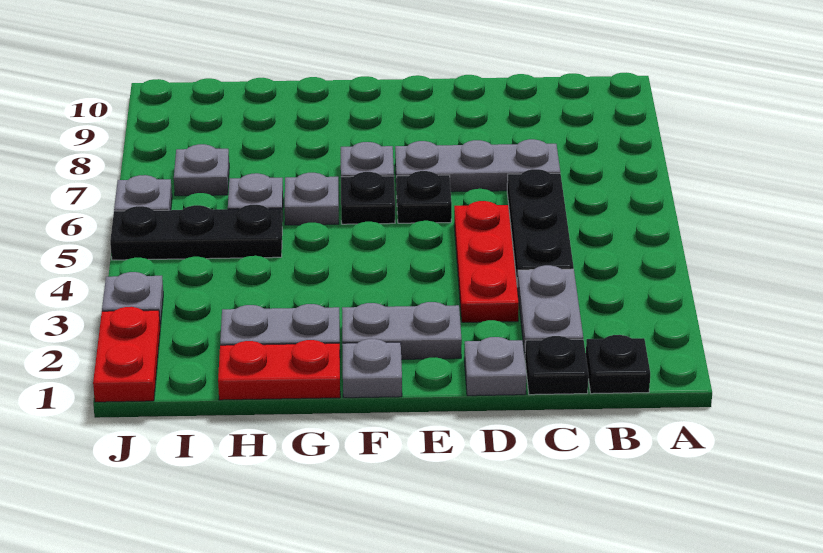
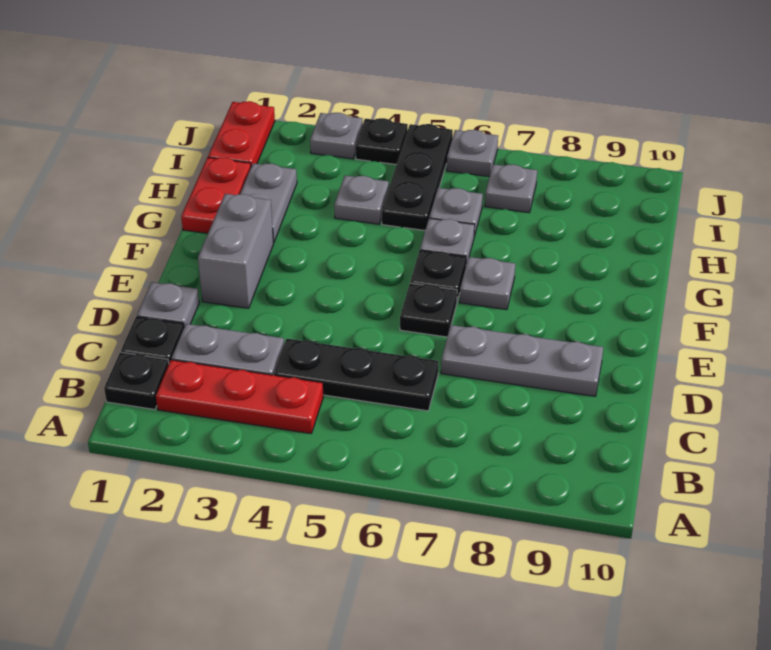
grey 1x3 plate [395,139,560,192] -> grey 1x3 plate turned to [441,325,603,396]
red 1x3 plate [454,201,519,322] -> red 1x3 plate moved to [156,360,324,434]
grey 1x2 plate [342,302,462,359] -> grey 1x2 brick [198,194,273,308]
grey 1x1 plate [342,339,402,398] -> grey 1x1 plate moved to [334,176,389,224]
red 1x2 plate [93,307,160,402] -> red 1x2 plate turned to [208,101,275,166]
none -> black 1x1 plate [355,118,408,165]

